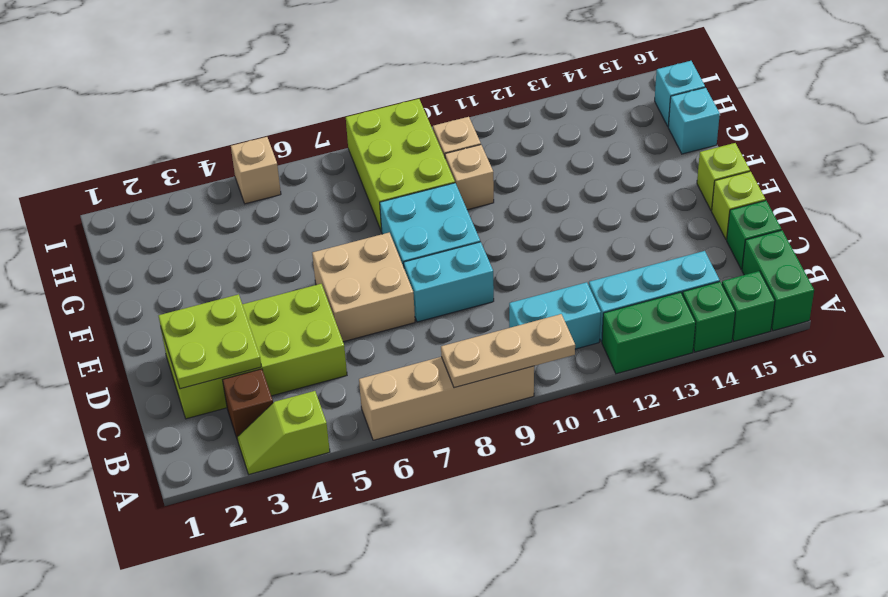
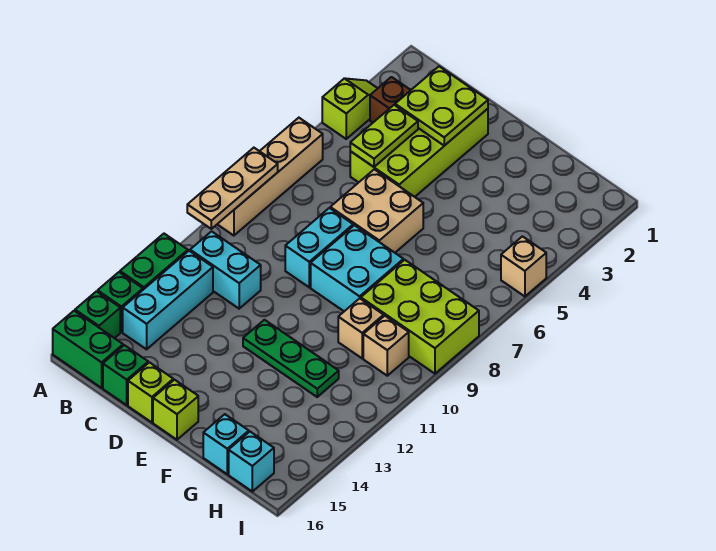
cyan 1x2 brick [509,282,601,349] -> cyan 1x2 brick turned to [190,231,261,309]
none -> lime 1x2 plate [350,105,418,167]
none -> green 1x3 plate [243,320,339,397]

